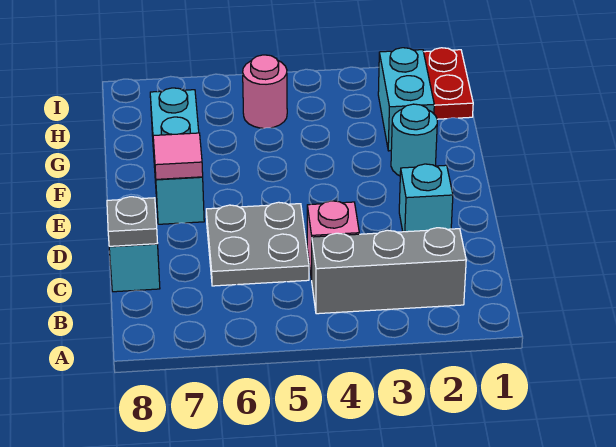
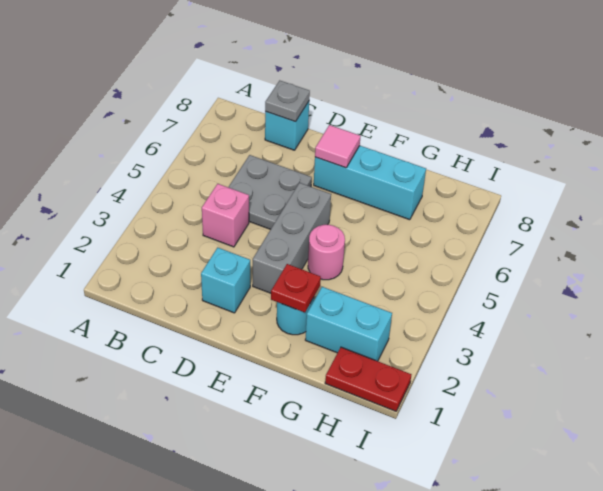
grey 1x3 brick [312,228,466,314] -> grey 1x3 brick moved to [253,183,331,293]
none -> red 1x1 plate [271,264,321,312]
pink 1x1 round brick [243,55,287,128] -> pink 1x1 round brick moved to [308,225,345,280]

